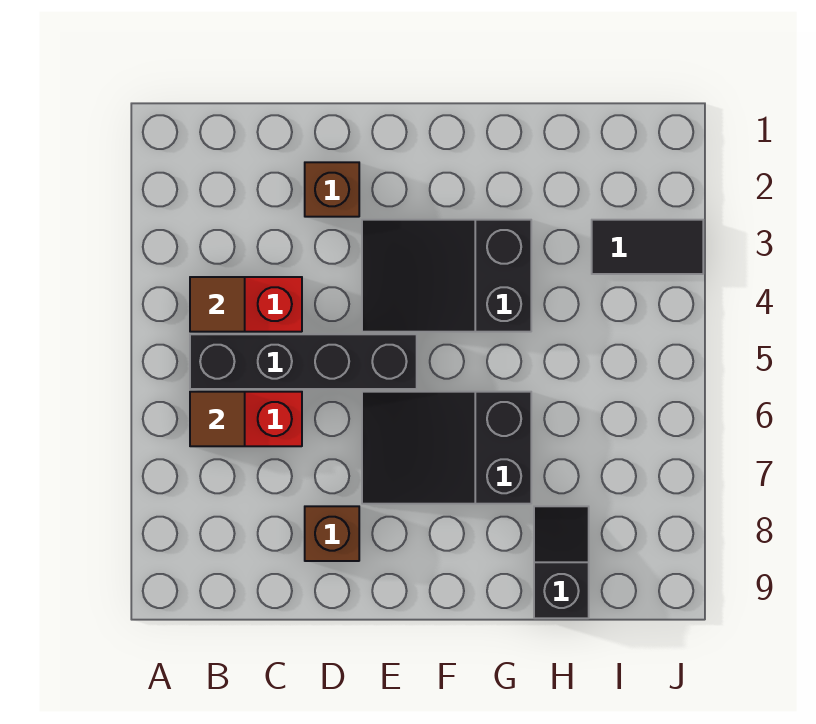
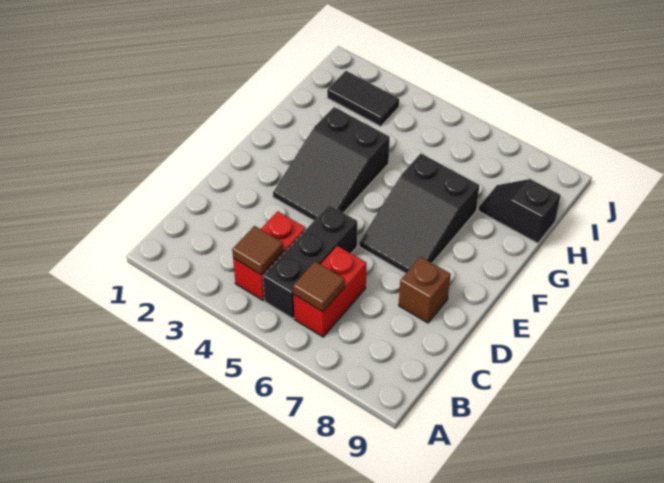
black 1x4 brick [190,334,417,389] -> black 1x3 brick [263,205,357,319]
brown 1x1 brick [305,162,359,217] -> none
black 1x2 tile [592,220,703,274] -> black 1x2 tile turned to [327,71,399,126]

